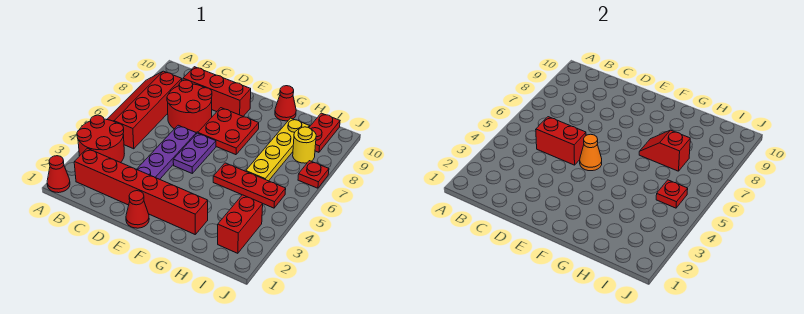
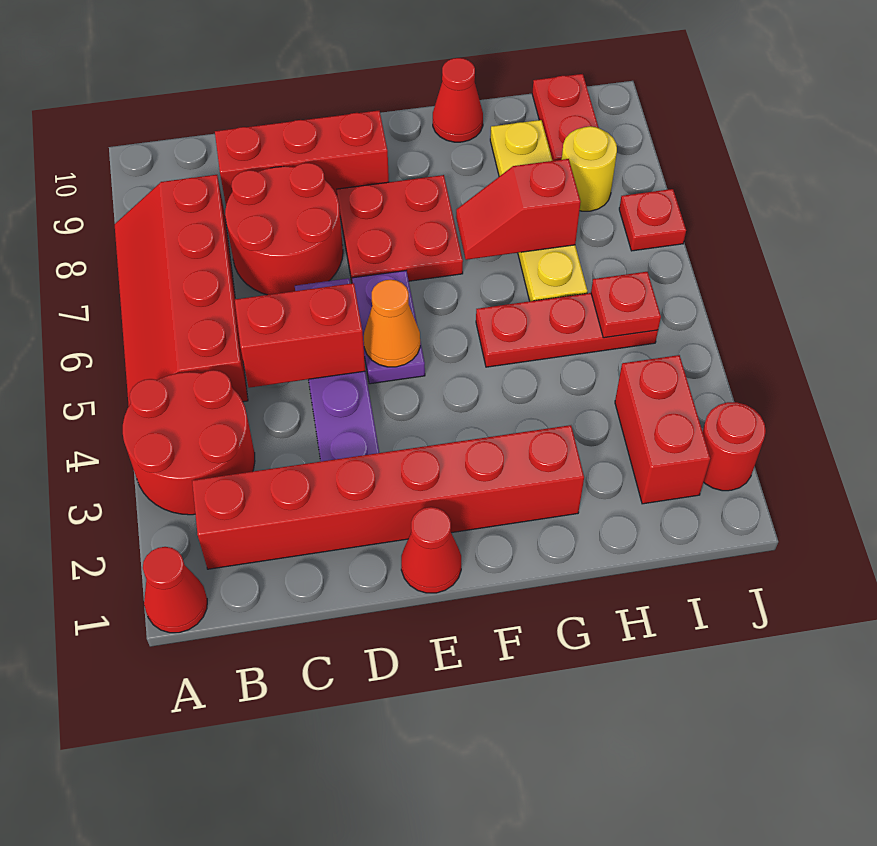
none -> red 1x1 round brick [703,402,766,491]

